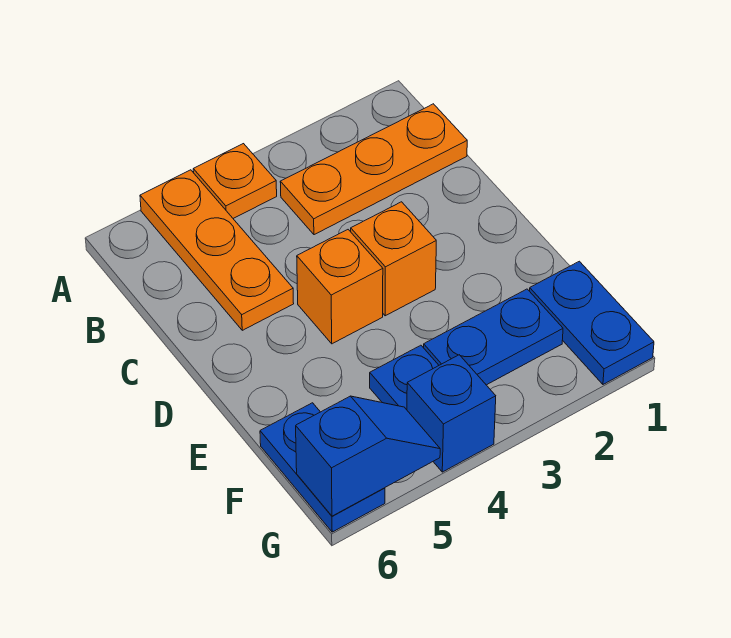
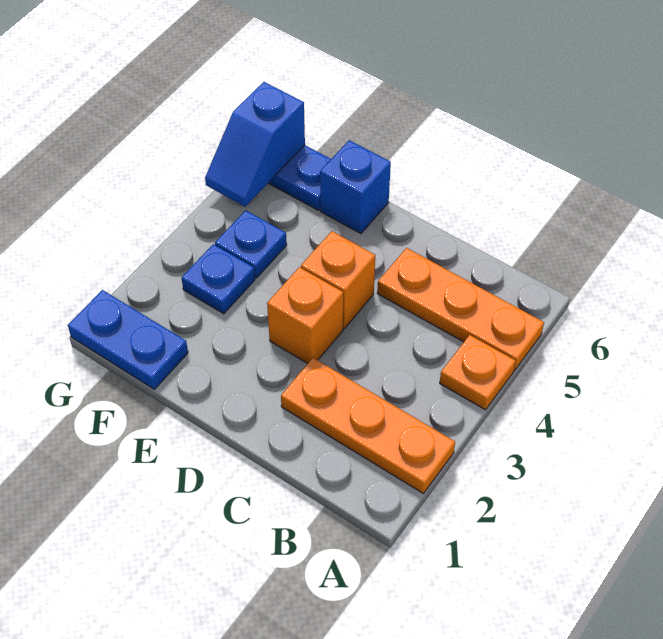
orange 1x3 plate [280,104,467,235] -> orange 1x3 plate turned to [281,358,455,494]
blue 1x2 plate [424,289,563,385] -> blue 1x1 plate [182,244,255,314]
blue 1x1 brick [407,355,496,472] -> blue 1x1 brick moved to [320,140,391,233]

